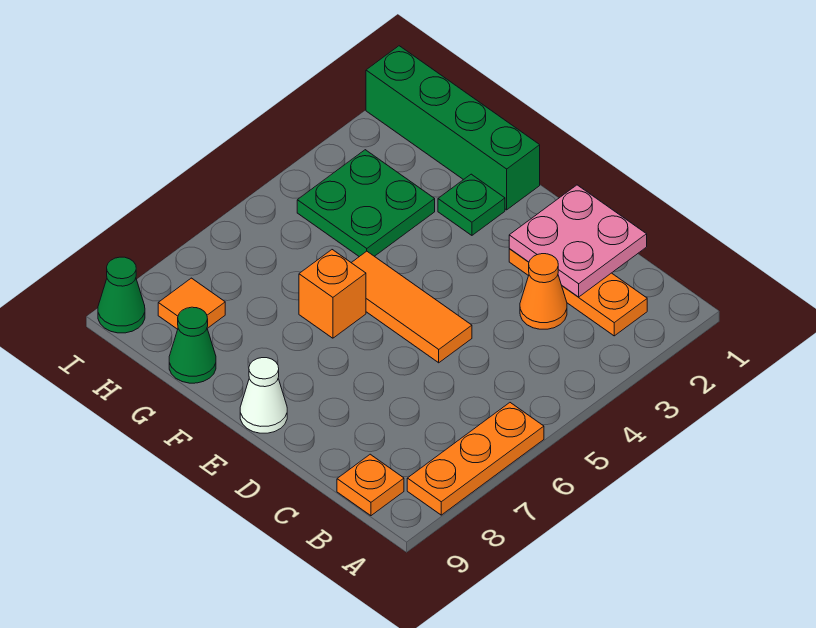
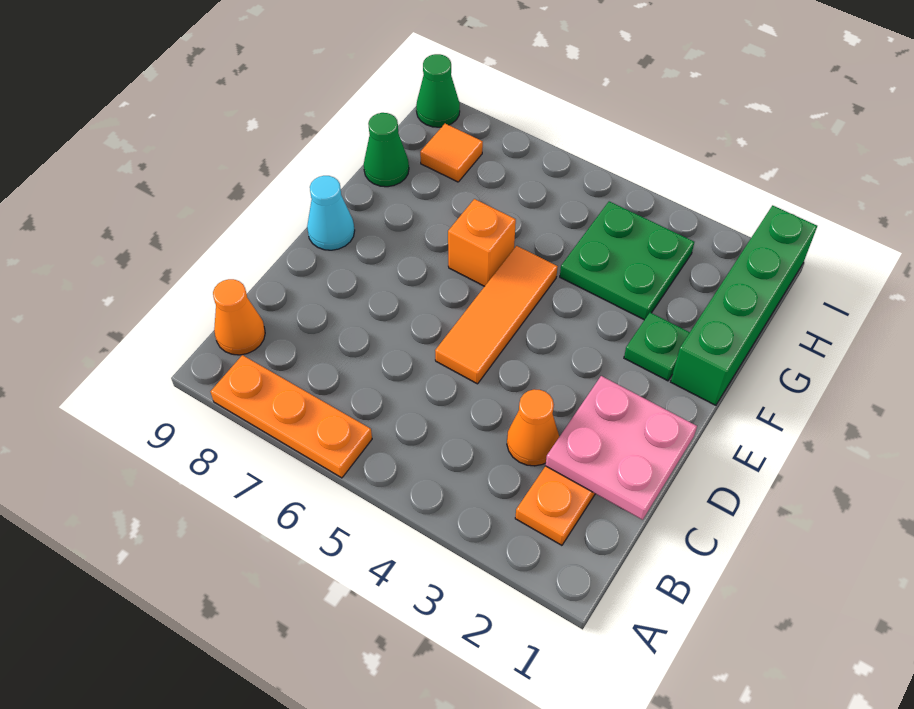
orange 1x1 plate [337,454,404,516] -> orange 1x1 cone [213,279,265,355]
white 1x1 cone [240,358,287,433] -> cyan 1x1 cone [307,176,355,250]

